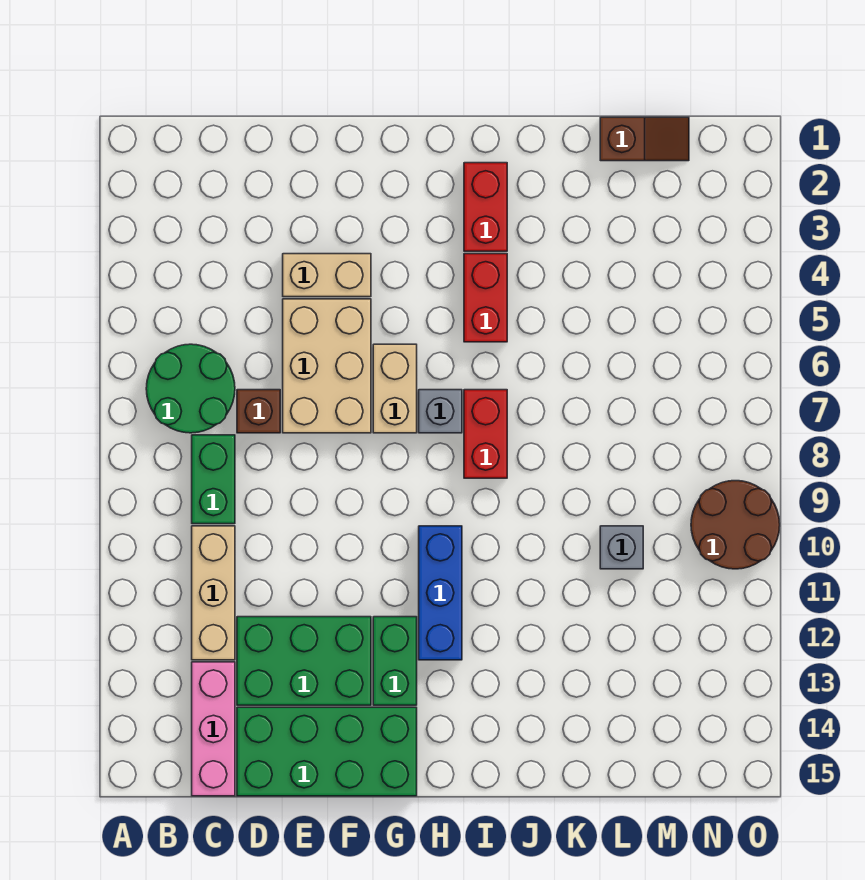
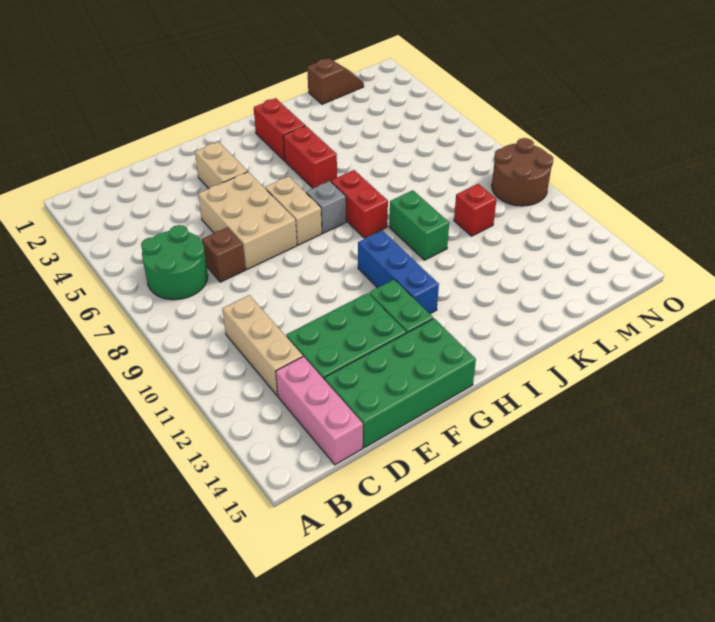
green 1x2 brick [192,435,235,524] -> green 1x2 brick moved to [389,190,449,260]
tan 1x2 brick [283,254,371,297] -> tan 1x2 brick turned to [195,142,248,189]
grey 1x1 brick [600,526,643,569] -> red 1x1 brick [454,184,497,236]

